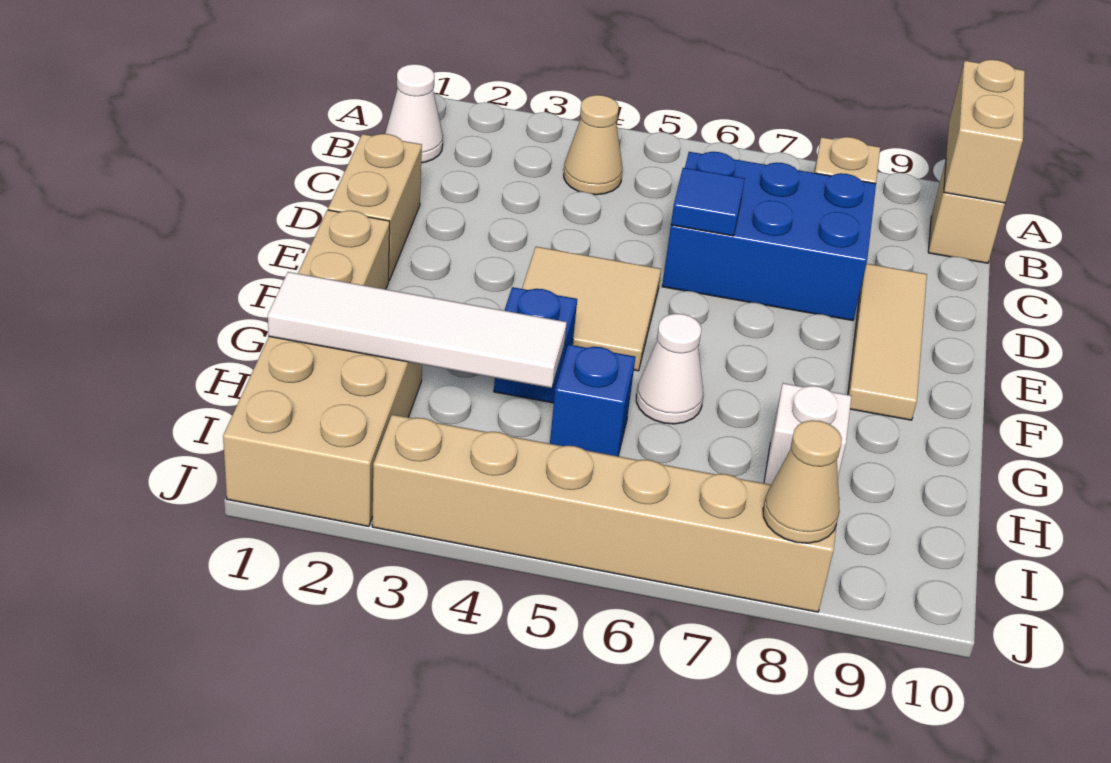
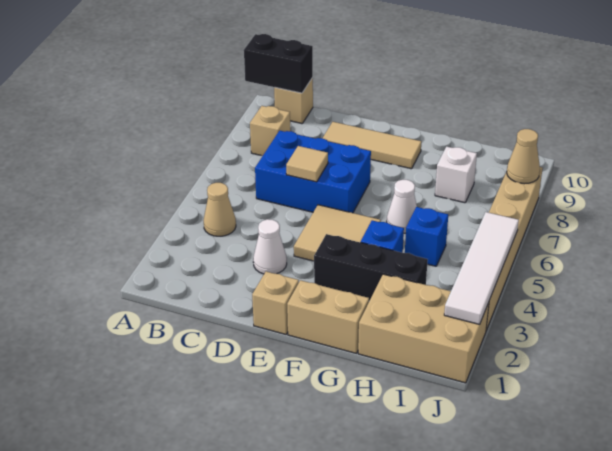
tan 1x2 brick [944,60,1025,203] -> black 1x2 brick [244,34,313,93]
white 1x1 cone [385,64,443,163] -> white 1x1 cone moved to [253,219,287,274]
blue 2x3 brick [662,152,876,321] -> blue 2x3 brick turned to [255,131,371,213]
tan 1x2 brick [328,134,422,280] -> tan 1x1 brick [252,272,299,334]
blue 1x1 tile [671,168,745,236] -> tan 1x1 tile [286,146,328,182]
none -> black 1x3 brick [314,234,428,301]
white 1x4 tile [268,272,567,388] -> white 1x4 tile moved to [444,212,519,325]

